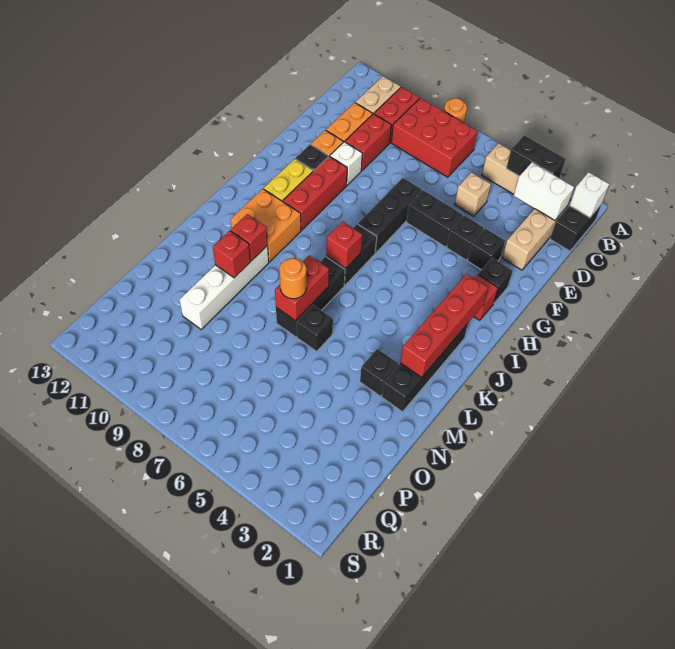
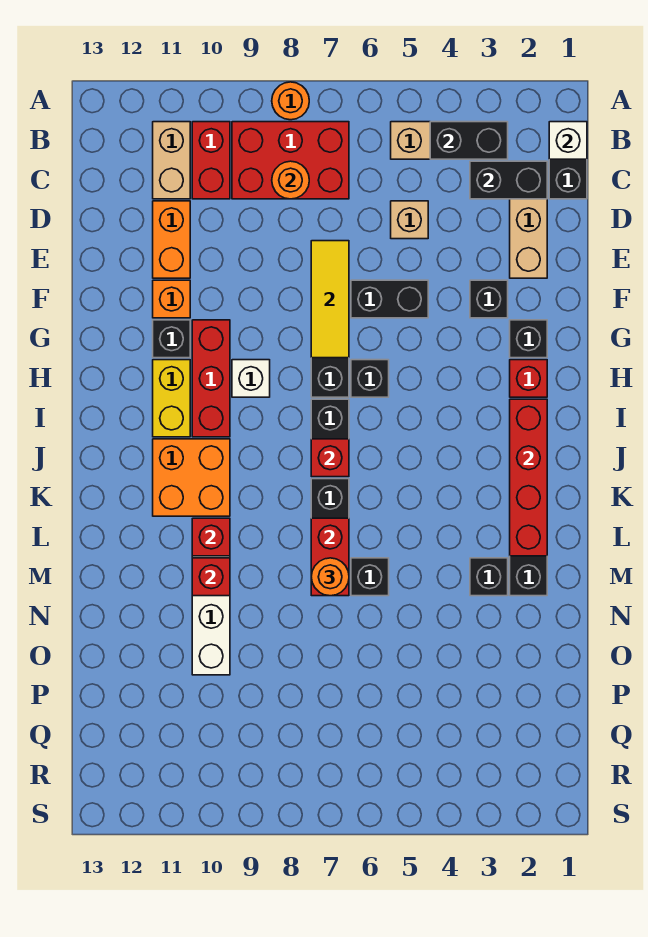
white 1x2 brick [514,163,574,220] -> black 1x2 brick [470,161,547,199]
none -> orange 1x1 round brick [272,161,309,199]
red 1x2 brick [345,114,392,171] -> none
none -> yellow 1x3 tile [311,241,349,358]
black 1x1 brick [447,215,484,260] -> black 1x1 brick moved to [351,360,389,397]
white 1x1 brick [330,142,362,185] -> white 1x1 brick moved to [232,360,270,397]

